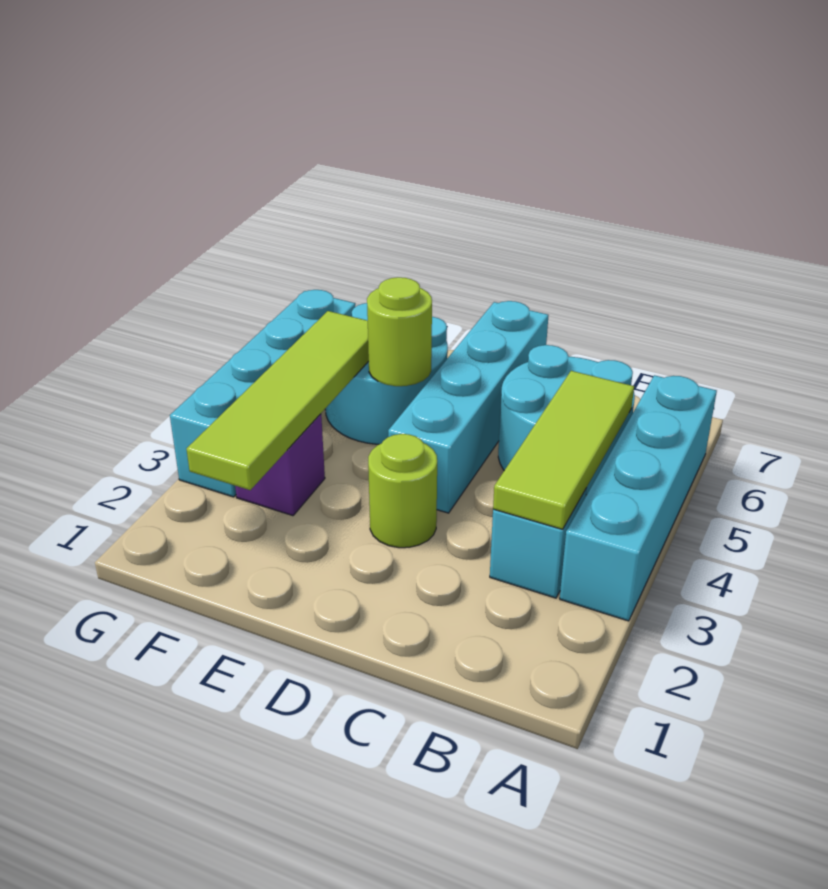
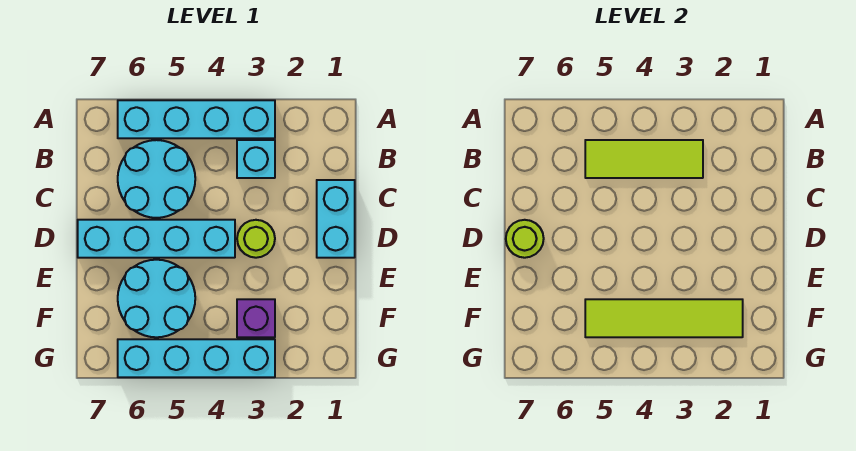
none -> cyan 1x2 brick [317,180,355,258]
lime 1x1 round brick [367,277,432,386] -> lime 1x1 round brick moved to [506,220,544,258]

